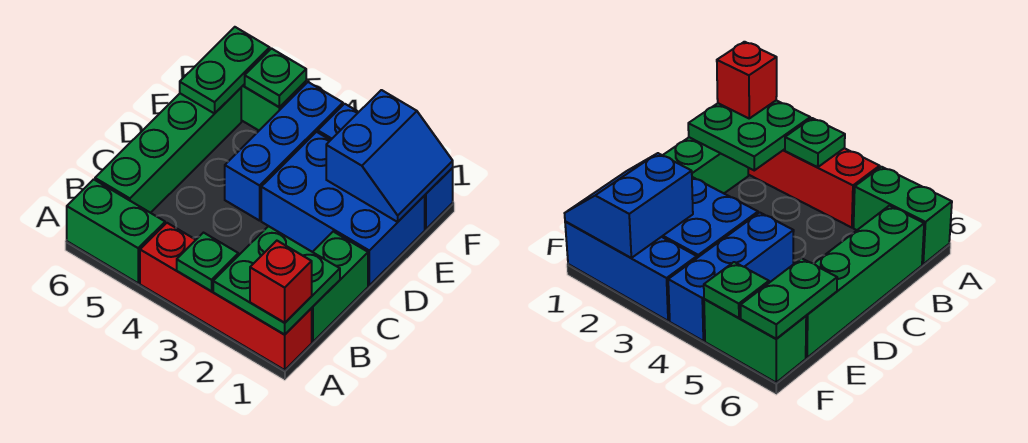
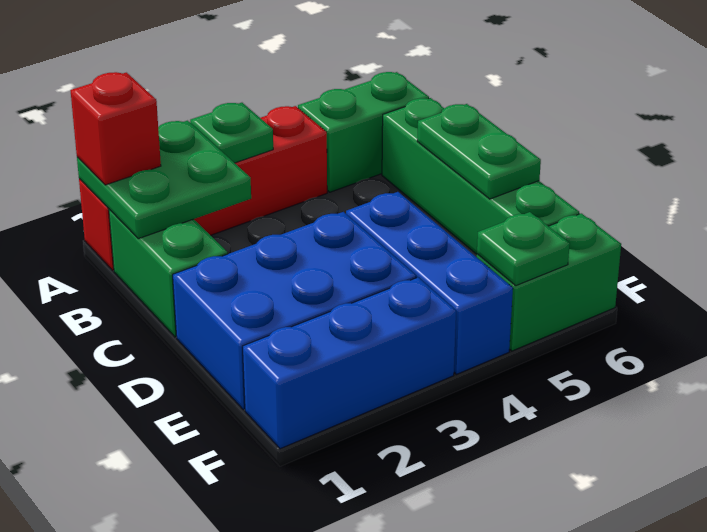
blue 2x2 slope [326,90,453,222] -> none
green 1x2 plate [180,27,270,114] -> green 1x2 plate moved to [417,104,541,199]

